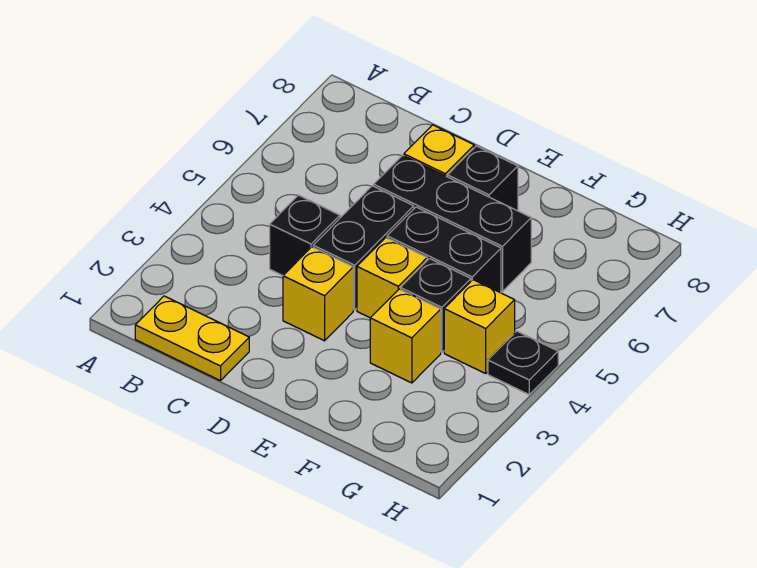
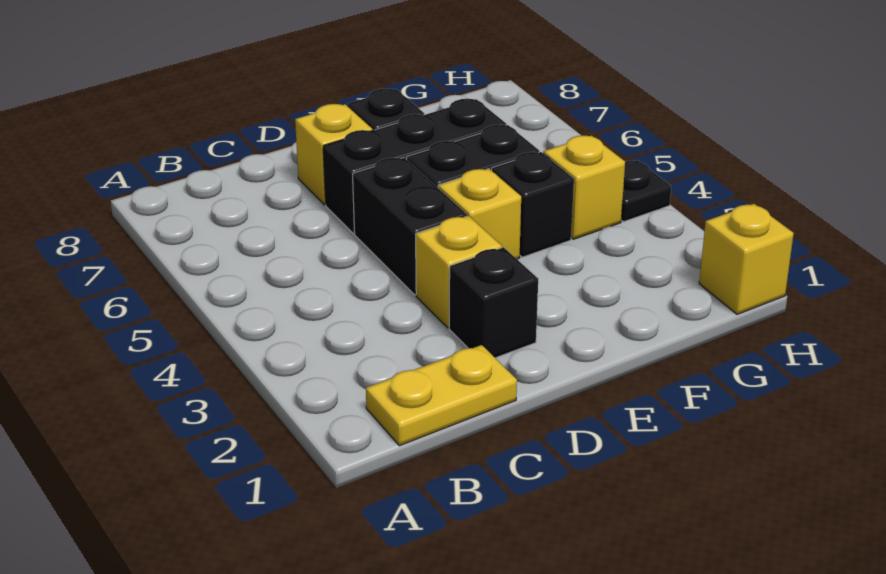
black 1x1 brick [270,195,340,275] -> black 1x1 brick moved to [449,247,538,358]
yellow 1x1 brick [370,289,441,383] -> yellow 1x1 brick moved to [699,204,794,314]

